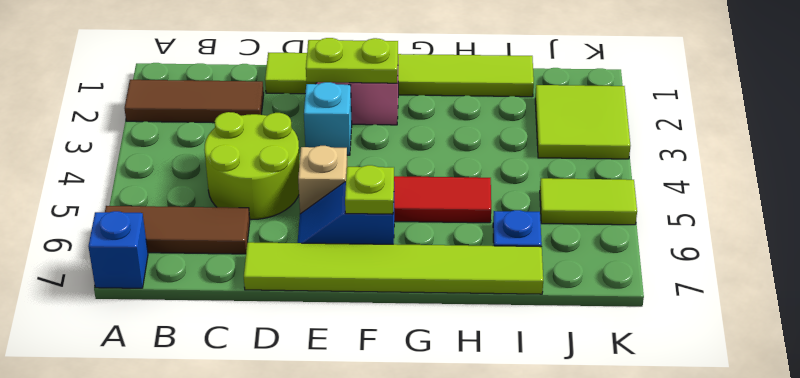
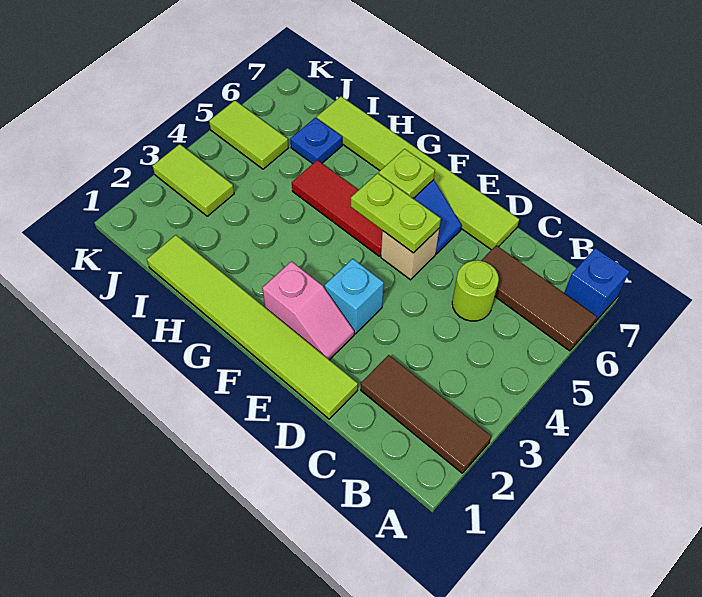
lime 2x2 round brick [204,112,300,220] -> lime 1x1 round brick [452,260,499,321]
lime 1x2 plate [306,38,398,83] -> lime 1x2 plate moved to [351,173,441,253]
lime 2x2 tile [535,85,630,159] -> lime 1x2 tile [153,144,234,216]

